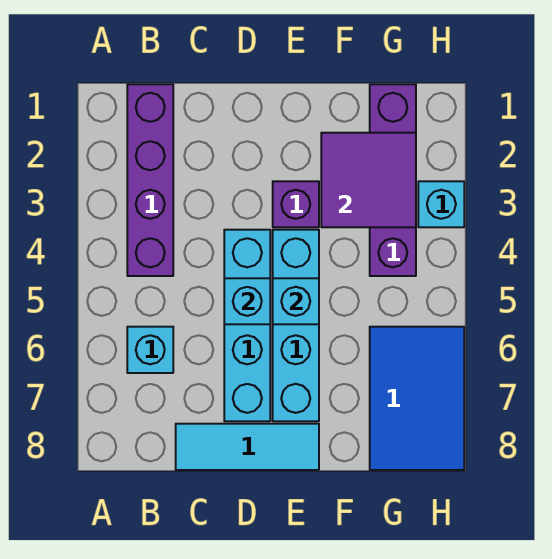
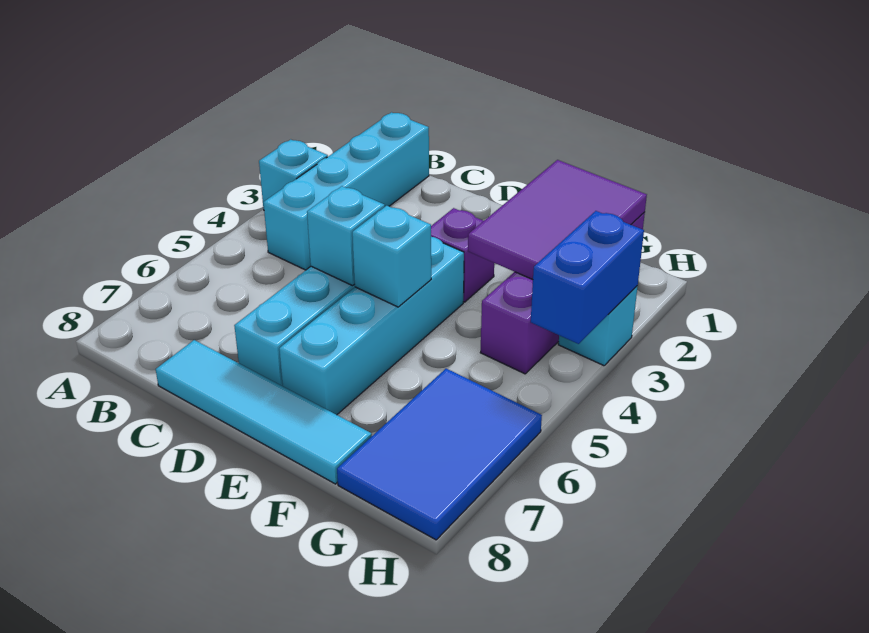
purple 1x4 brick [127,84,173,276] -> cyan 1x4 brick [263,112,429,270]
cyan 1x1 brick [127,327,173,373] -> cyan 1x1 brick moved to [259,140,328,210]
cyan 1x3 tile [176,424,319,470] -> cyan 1x4 tile [156,340,372,484]
purple 2x2 tile [321,133,416,227] -> purple 2x3 tile [468,160,647,280]
none -> blue 1x2 brick [531,211,644,344]

